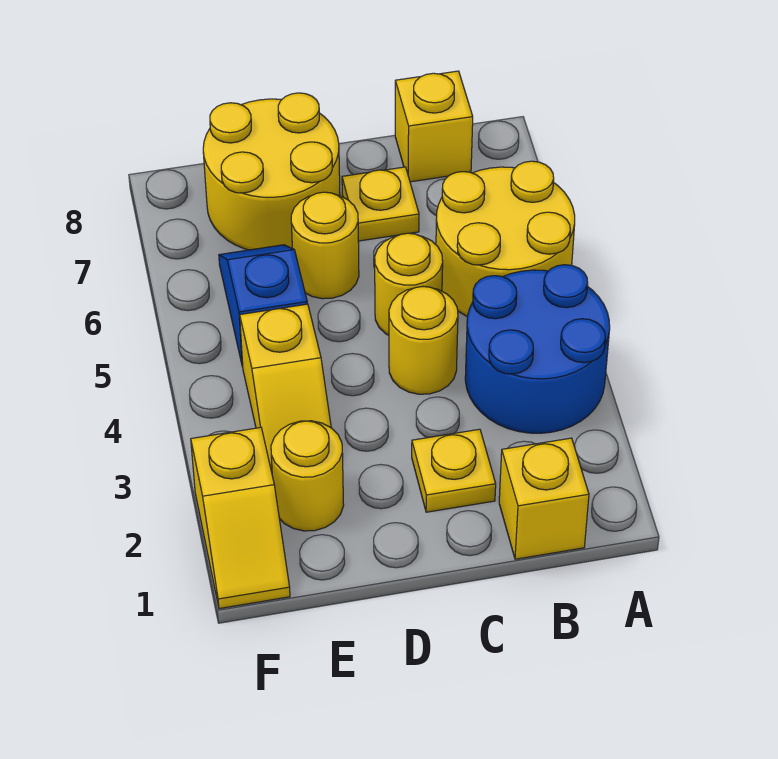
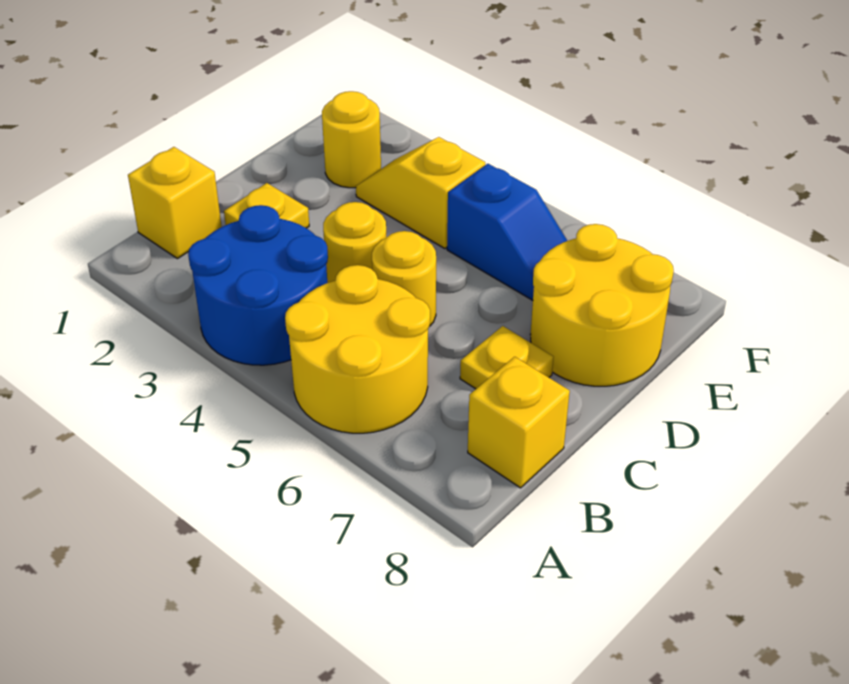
yellow 1x1 round brick [291,192,359,299] -> none
yellow 1x2 slope [191,427,290,609] -> none

